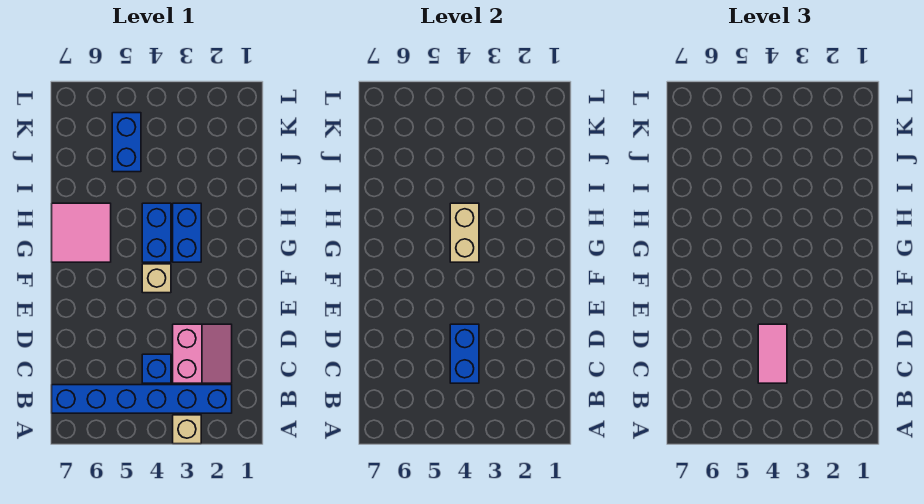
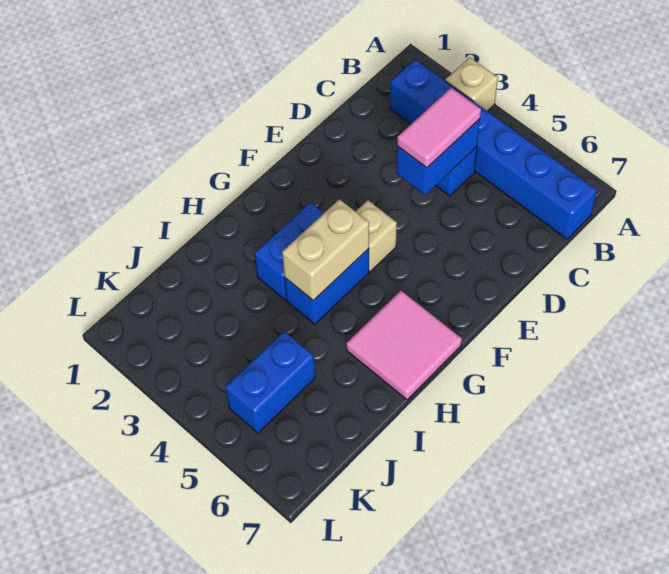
pink 2x2 slope [173,324,232,383] -> none

